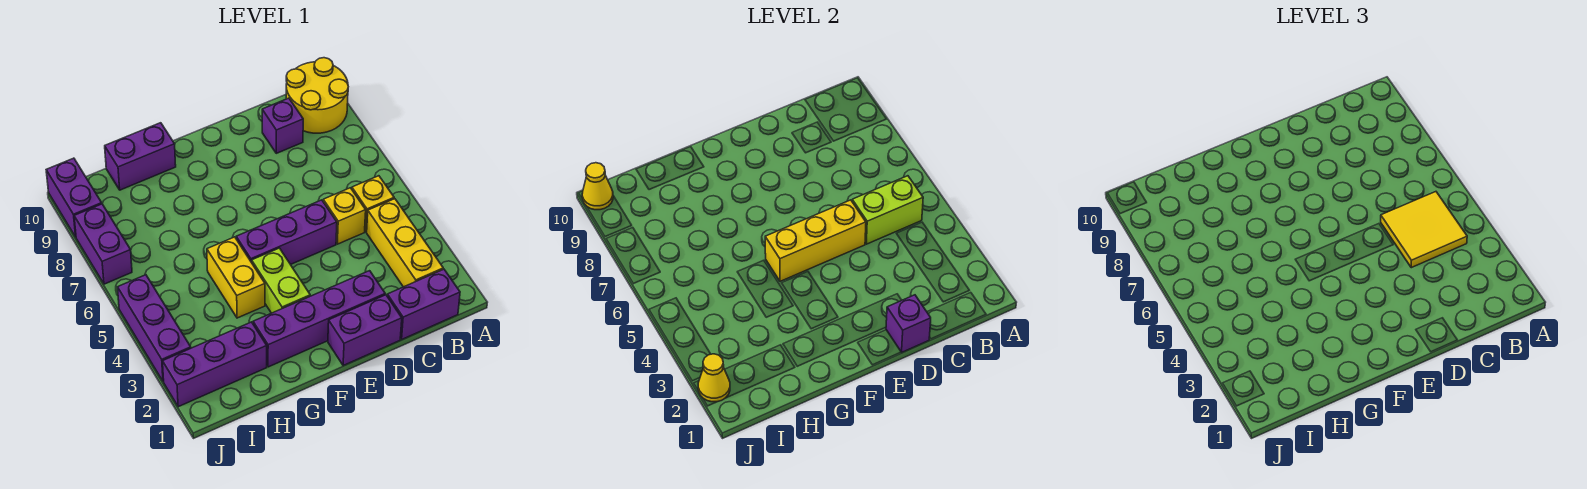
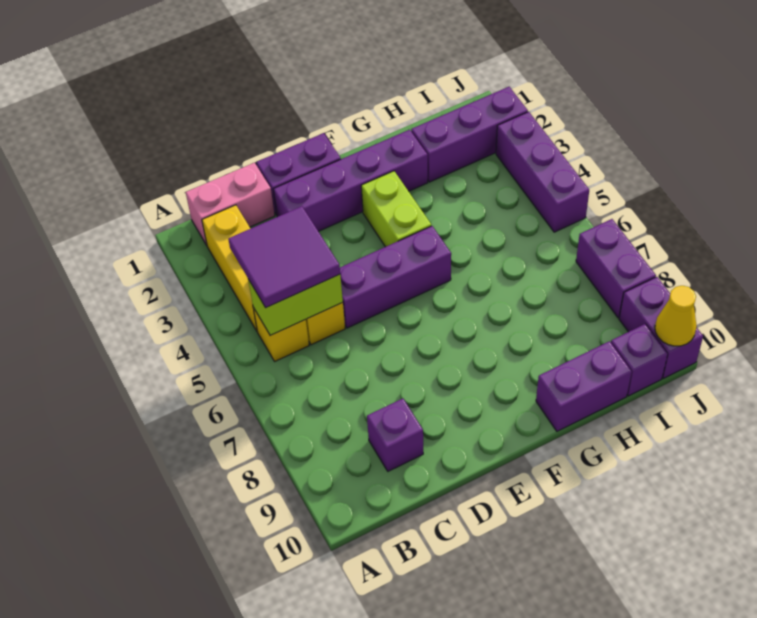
yellow 2x2 round brick [286,58,348,133] -> none
purple 1x2 brick [387,269,460,339] -> pink 1x2 brick [186,163,275,245]
yellow 2x2 tile [1381,192,1467,268] -> purple 2x2 tile [228,206,340,308]
purple 1x1 brick [886,295,931,352] -> purple 1x1 brick moved to [611,324,668,396]
yellow 1x3 brick [765,200,866,281] -> none
yellow 1x2 brick [207,237,265,318] -> none
yellow 1x1 cone [698,354,730,402] -> none

